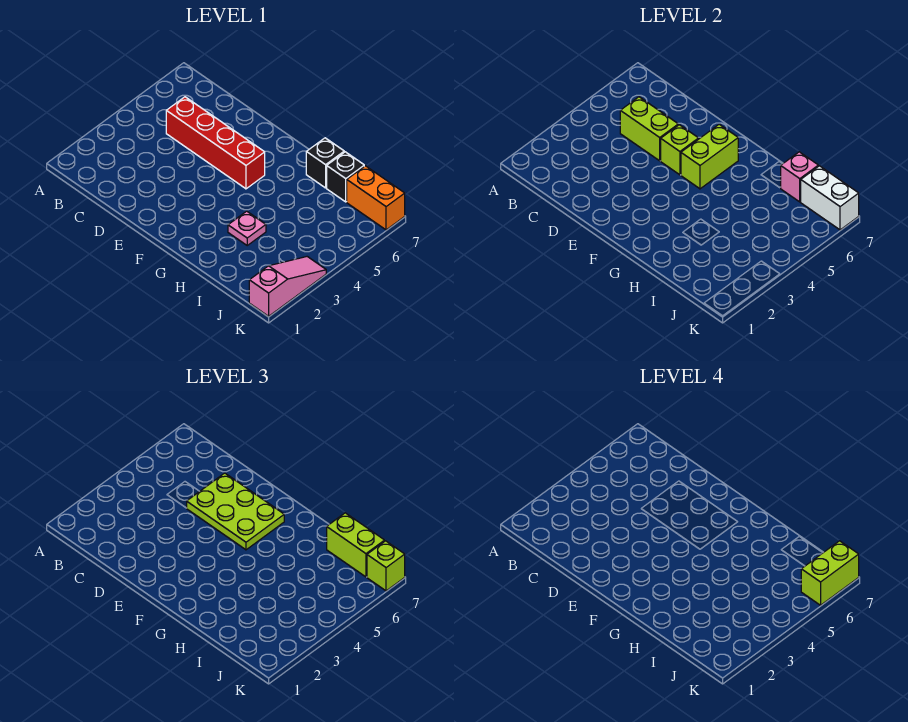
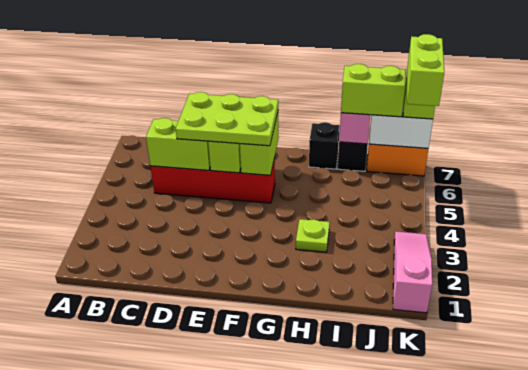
pink 1x1 plate [228,211,266,245] -> lime 1x1 plate [296,219,330,252]

